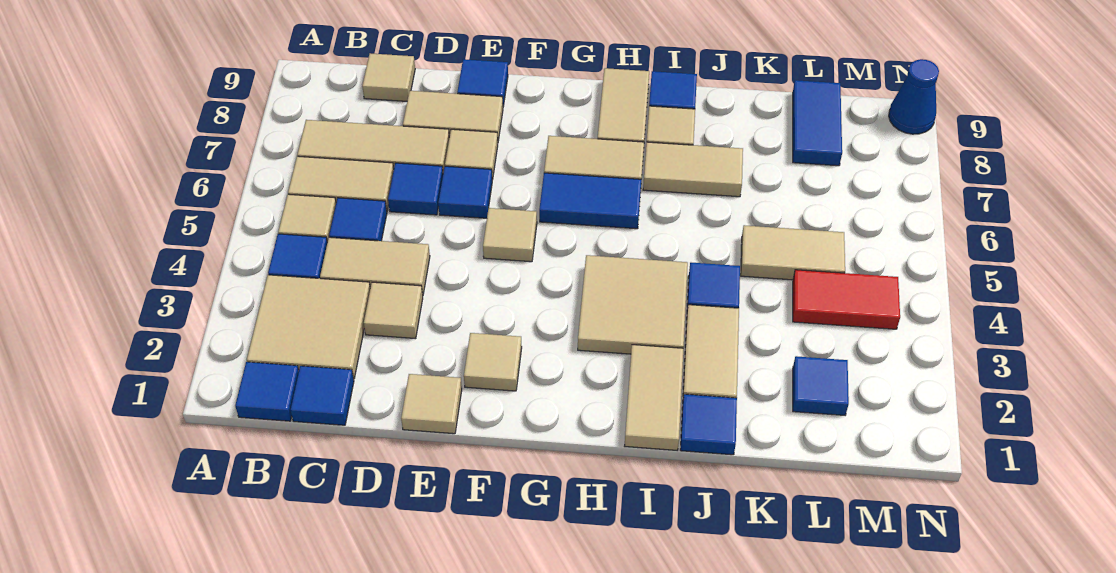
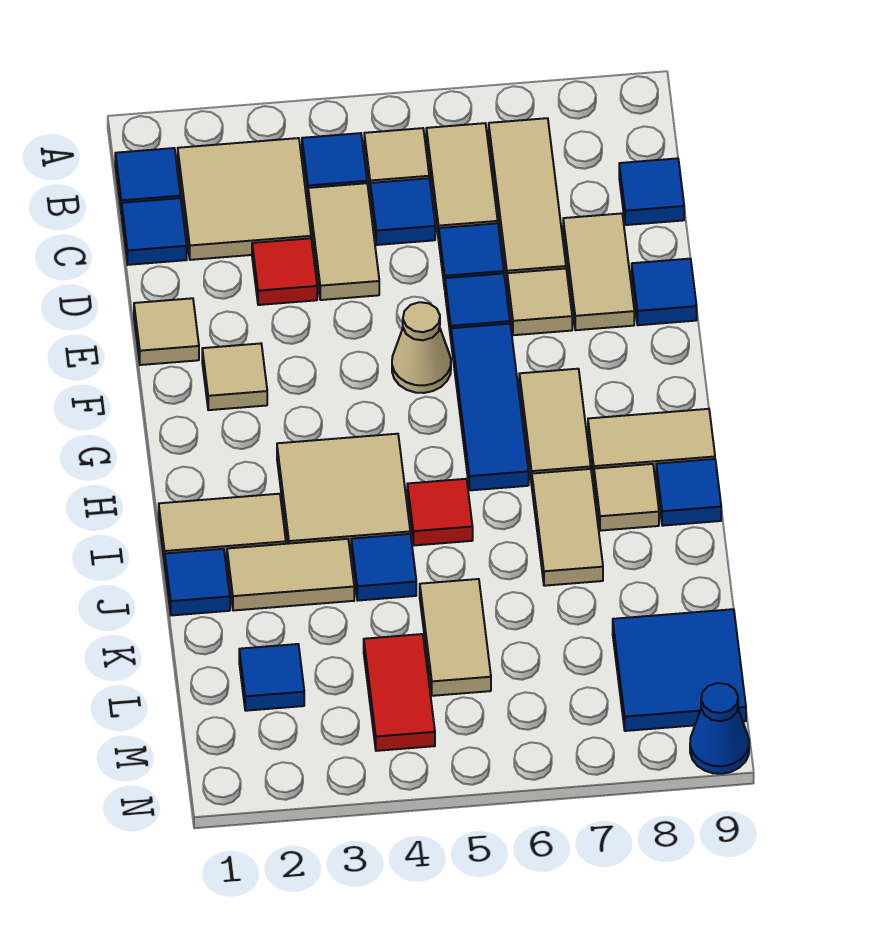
tan 1x1 tile [362,53,415,101] -> blue 1x1 tile [619,158,684,225]
tan 1x1 tile [364,282,423,339] -> red 1x1 tile [252,238,317,305]
tan 1x1 tile [483,208,537,262] -> tan 1x1 cone [392,302,451,393]
blue 1x2 tile [539,173,641,229] -> blue 1x3 tile [451,324,529,490]
none -> red 1x1 tile [407,479,473,545]
blue 1x2 tile [793,80,842,166] -> blue 2x2 tile [613,609,746,731]

